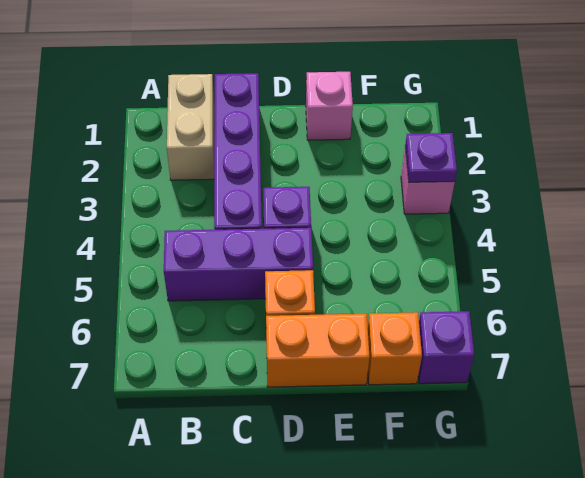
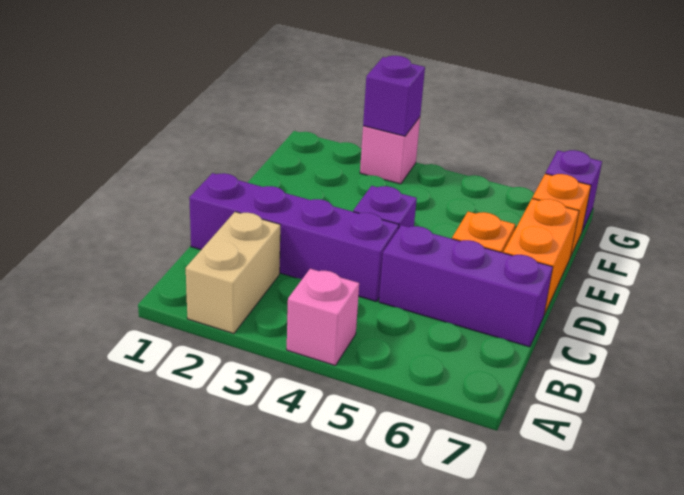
tan 1x2 brick [167,74,215,180] -> tan 1x2 brick turned to [186,212,280,334]
purple 1x3 brick [164,228,313,301] -> purple 1x3 brick turned to [379,225,553,347]
pink 1x1 brick [306,72,353,140] -> pink 1x1 brick moved to [287,269,359,366]
purple 1x1 plate [405,133,457,182] -> purple 1x1 brick [363,56,425,136]

